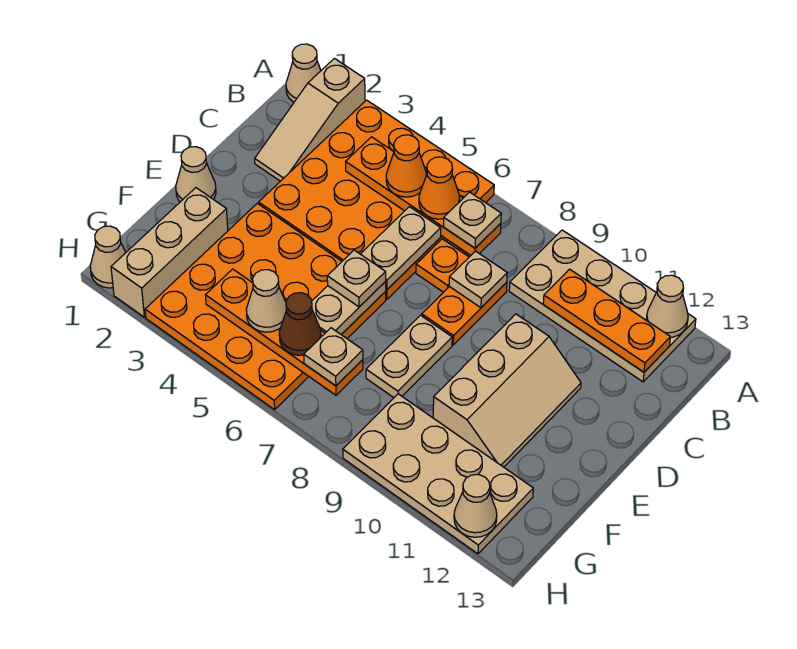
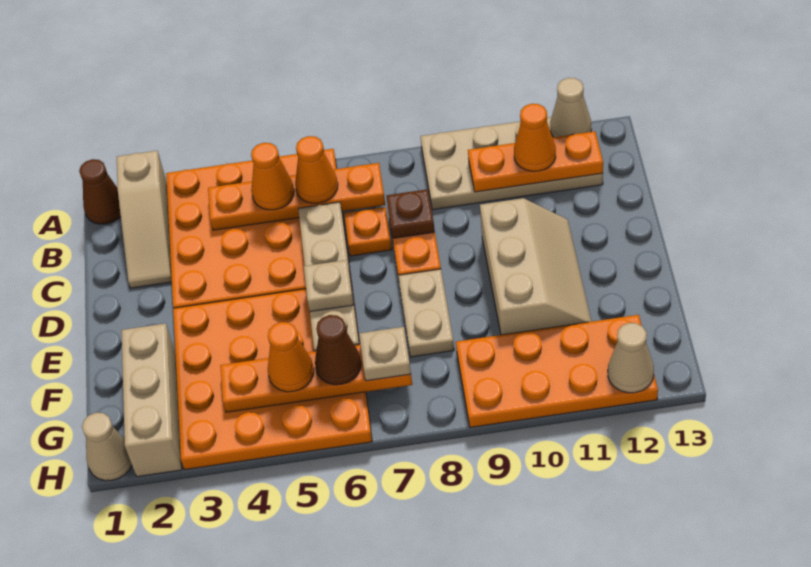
tan 1x1 cone [286,44,321,102] -> brown 1x1 cone [79,159,121,224]
tan 1x1 plate [444,192,501,248] -> none
none -> orange 1x1 cone [514,104,556,171]
tan 1x1 plate [449,251,507,308] -> brown 1x1 plate [386,189,435,238]
tan 1x1 cone [176,147,216,202] -> none
tan 1x1 cone [246,270,286,332] -> orange 1x1 cone [268,322,314,392]
tan 2x4 plate [343,394,533,554] -> orange 2x4 plate [456,315,658,428]

